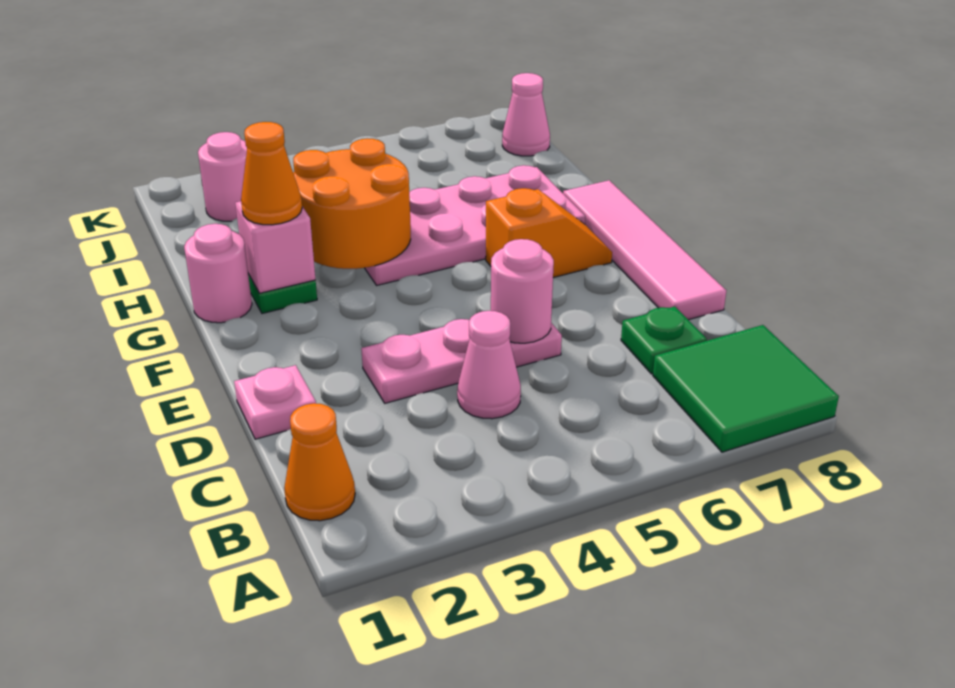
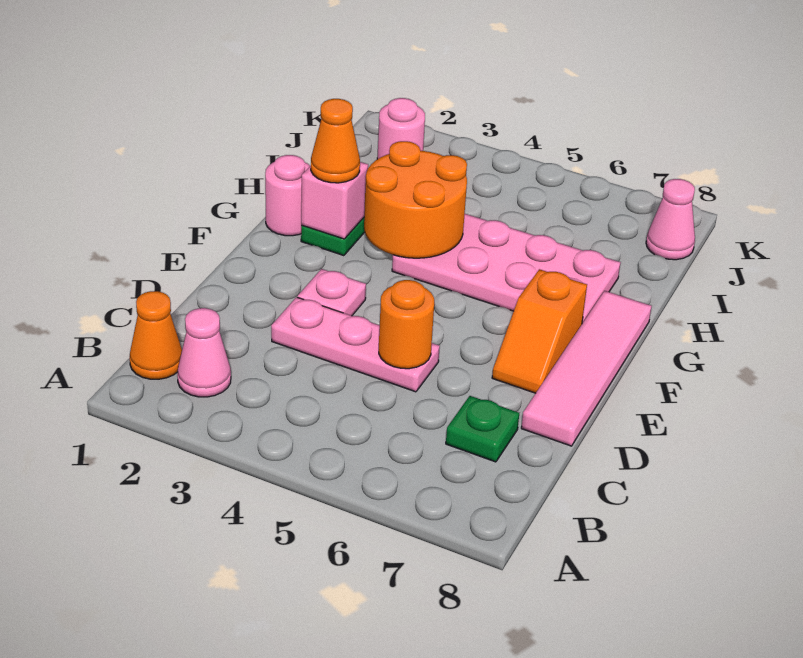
green 2x2 tile [653,325,839,452] -> none
pink 1x1 cone [457,311,521,419] -> pink 1x1 cone moved to [177,308,231,397]
pink 1x1 plate [234,365,316,439] -> pink 1x1 plate moved to [298,269,366,316]
pink 1x1 round brick [491,239,554,343] -> orange 1x1 round brick [379,280,434,369]
orange 1x2 slope [486,188,612,278] -> orange 1x2 slope turned to [492,269,587,393]

